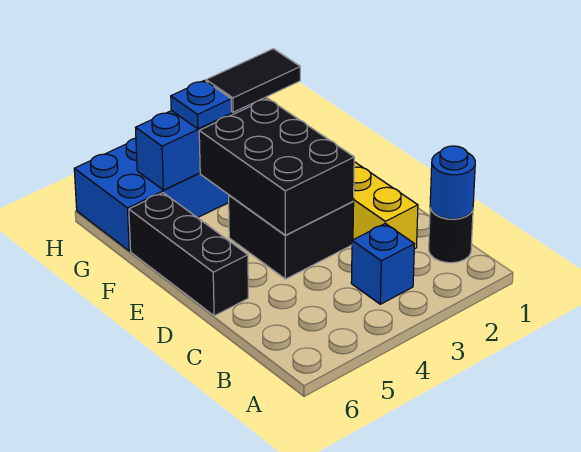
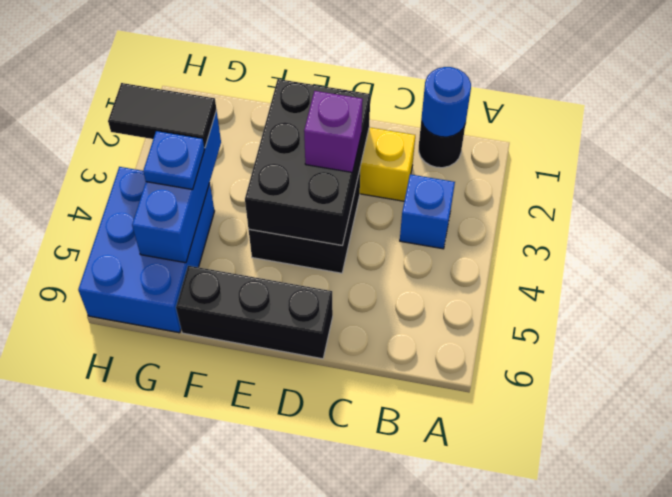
black 2x3 brick [199,98,354,235] -> black 2x3 brick turned to [245,79,371,246]
none -> purple 1x1 brick [304,91,363,173]
black 1x2 tile [206,49,300,112] -> black 1x2 tile turned to [108,83,217,148]

